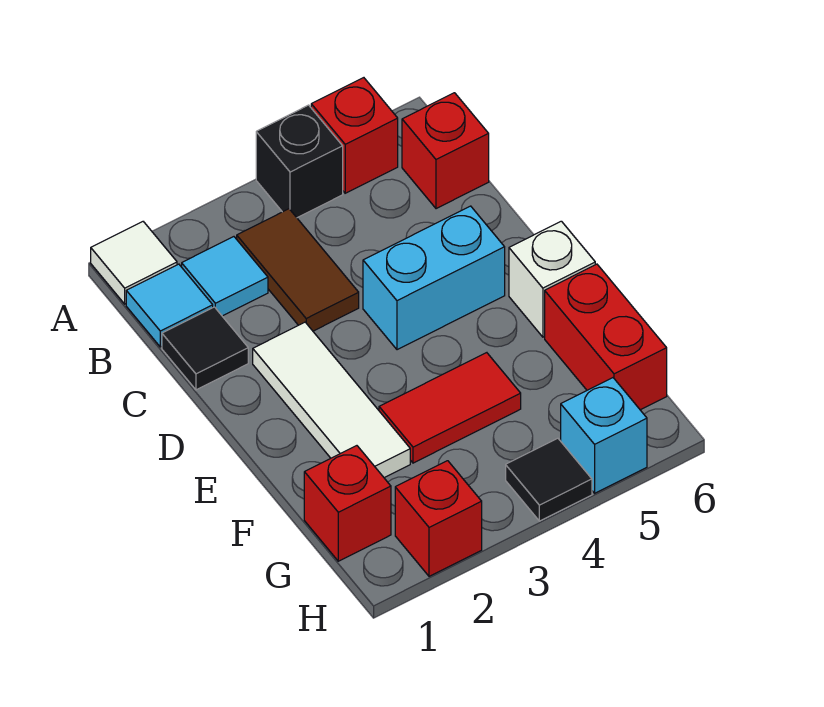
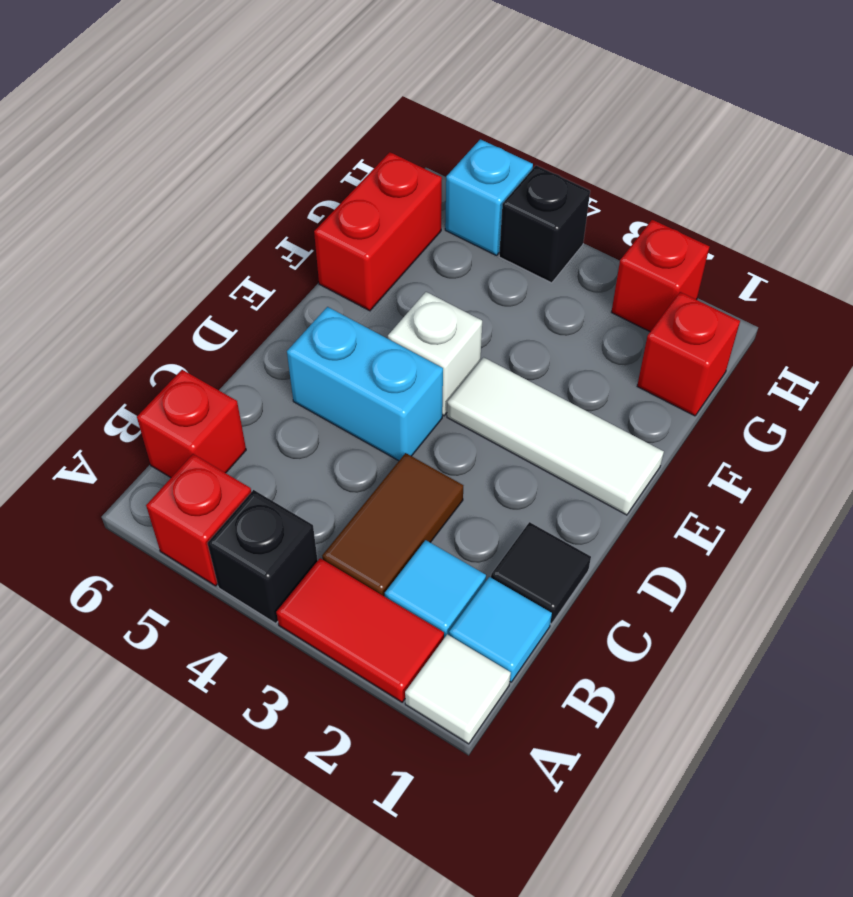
white 1x3 tile [253,322,410,478] -> white 1x3 tile turned to [447,357,664,515]
white 1x1 brick [509,221,595,337] -> white 1x1 brick moved to [388,292,482,416]
red 1x2 tile [379,353,521,463] -> red 1x2 tile moved to [276,558,444,702]
black 1x1 tile [506,438,592,521] -> black 1x1 brick [499,165,590,283]

